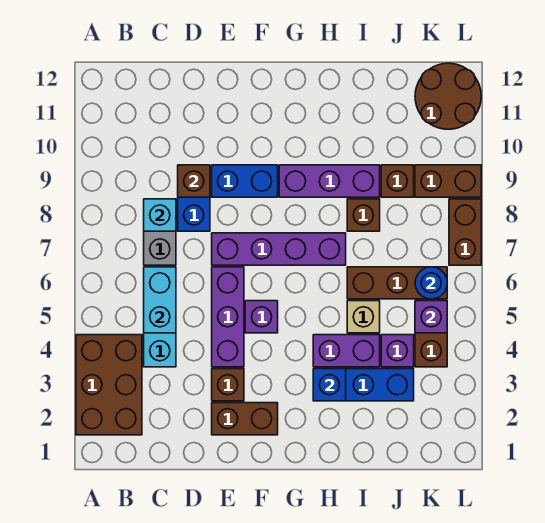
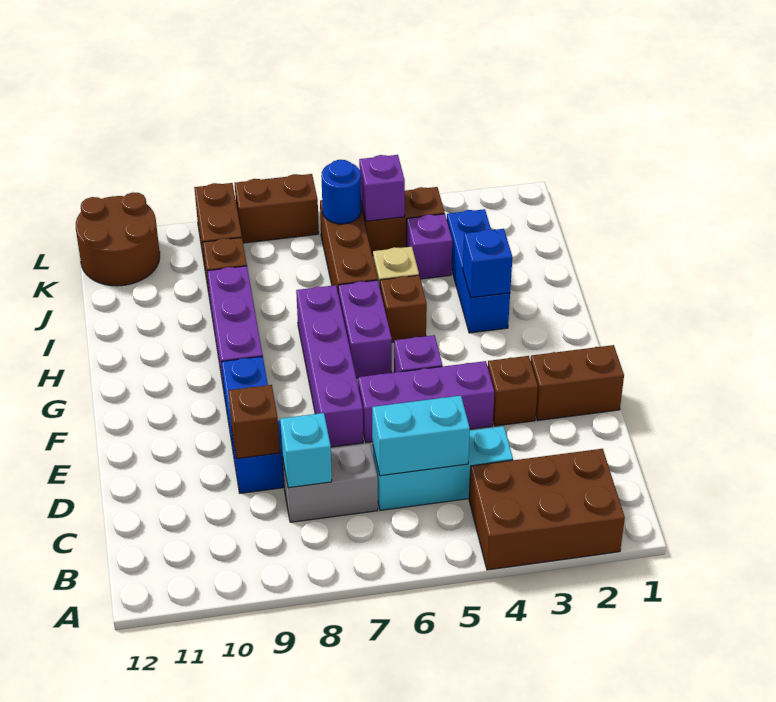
brown 1x2 brick [212,403,278,435] -> brown 1x2 brick turned to [531,345,624,421]
purple 1x2 brick [313,335,380,367] -> purple 1x2 brick moved to [338,280,392,378]
brown 1x1 brick [347,199,380,231] -> brown 1x1 brick moved to [380,275,427,342]

